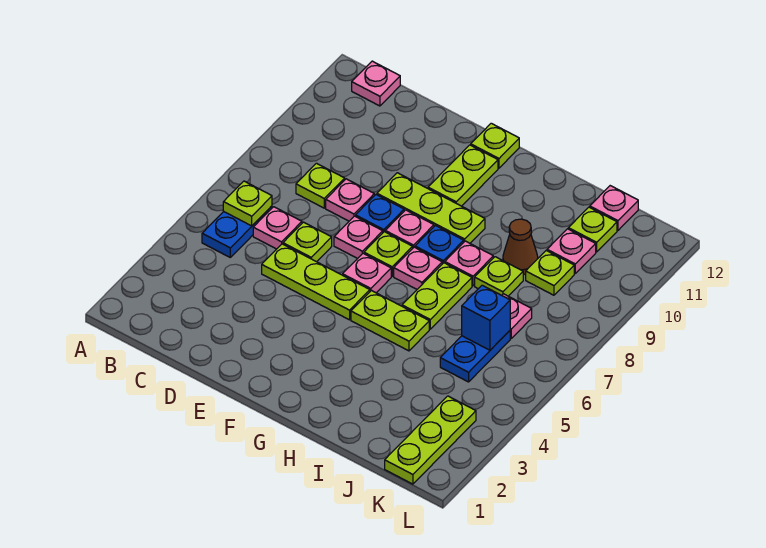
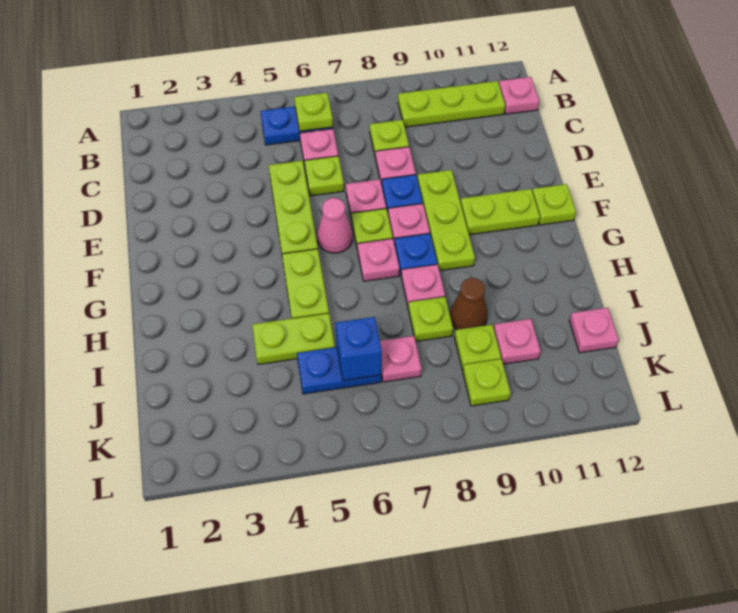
pink 1x1 plate [343,253,391,293] -> pink 1x1 cone [317,198,353,253]
lime 1x2 plate [402,263,472,329] -> lime 1x2 plate moved to [252,313,335,365]
lime 1x1 plate [568,207,617,252] -> lime 1x1 plate moved to [463,359,511,406]
lime 1x3 plate [385,396,476,484] -> lime 1x3 plate moved to [398,81,505,127]

